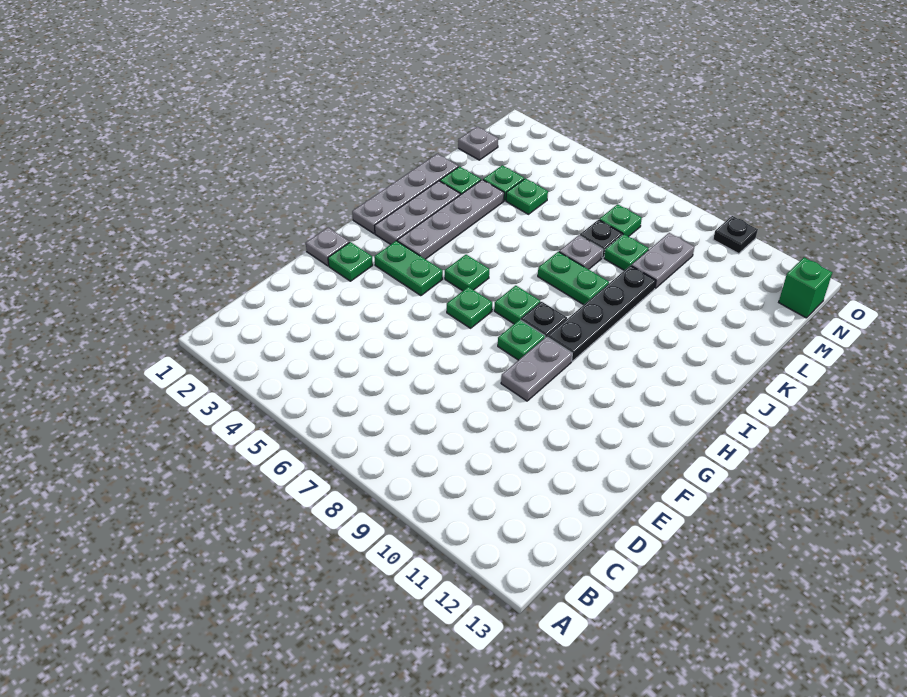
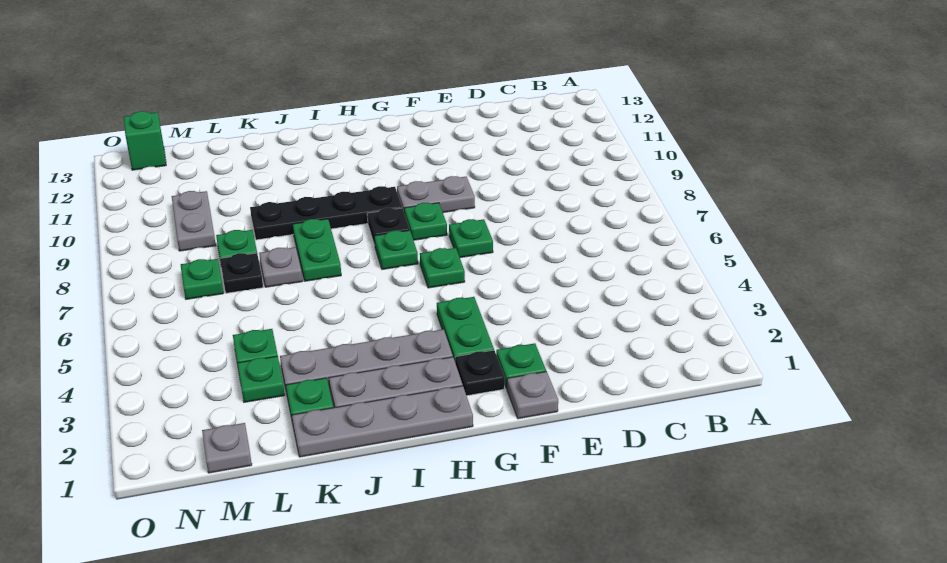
green 1x1 plate [445,255,489,291] -> green 1x1 plate moved to [449,219,493,258]
grey 1x2 plate [631,233,694,288] -> grey 1x2 plate turned to [172,191,216,251]
black 1x1 plate [713,216,758,254] -> black 1x1 plate moved to [455,350,505,396]

